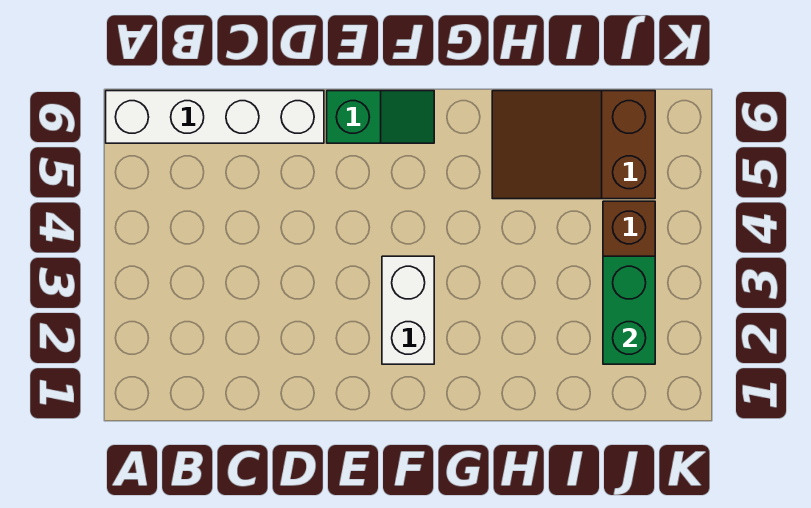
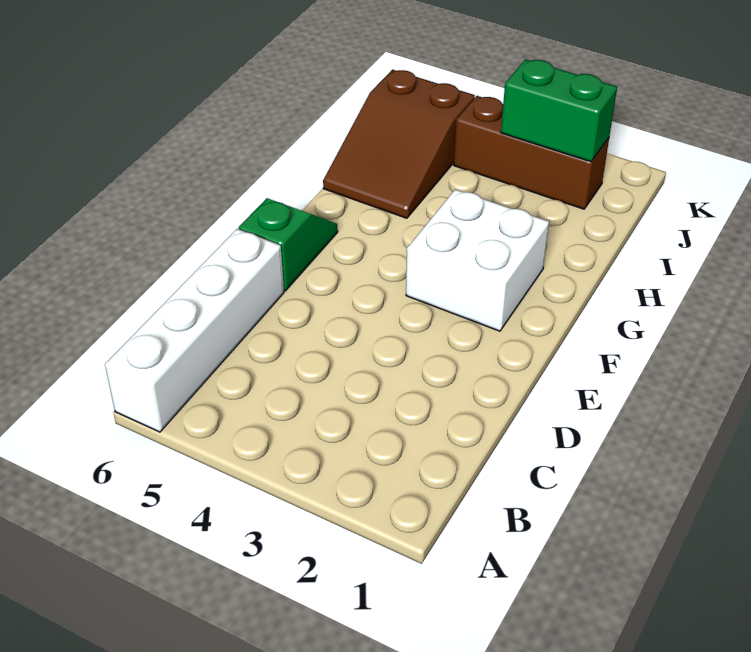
white 1x2 brick [382,256,434,364] -> white 2x2 brick [406,189,549,331]

